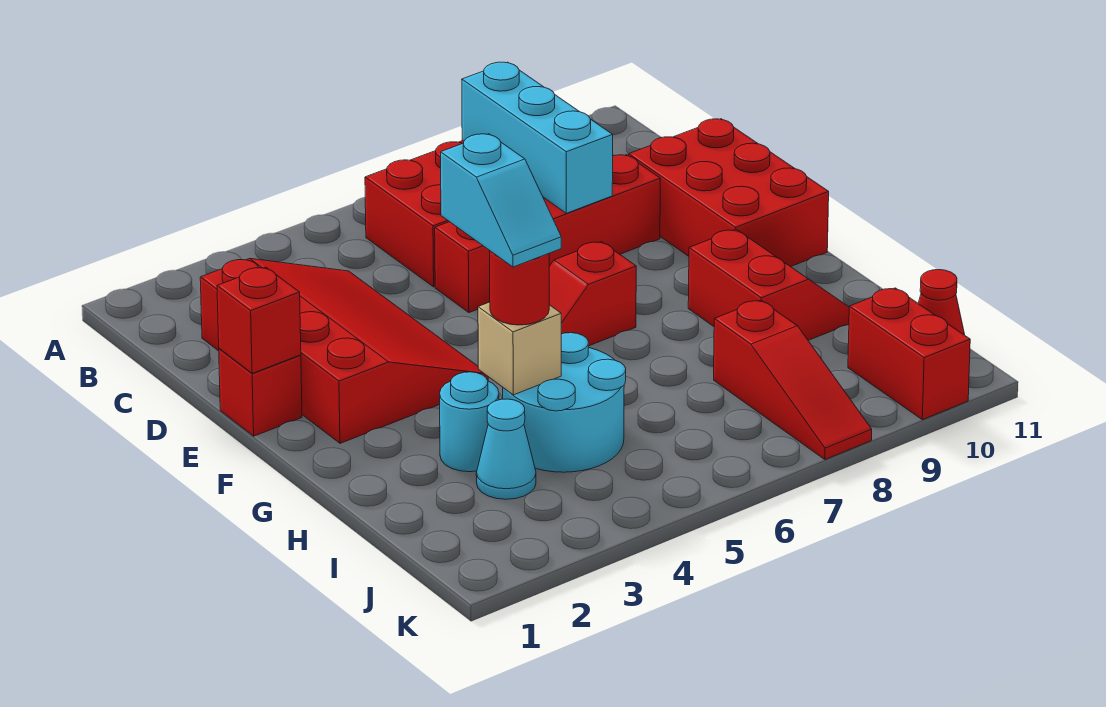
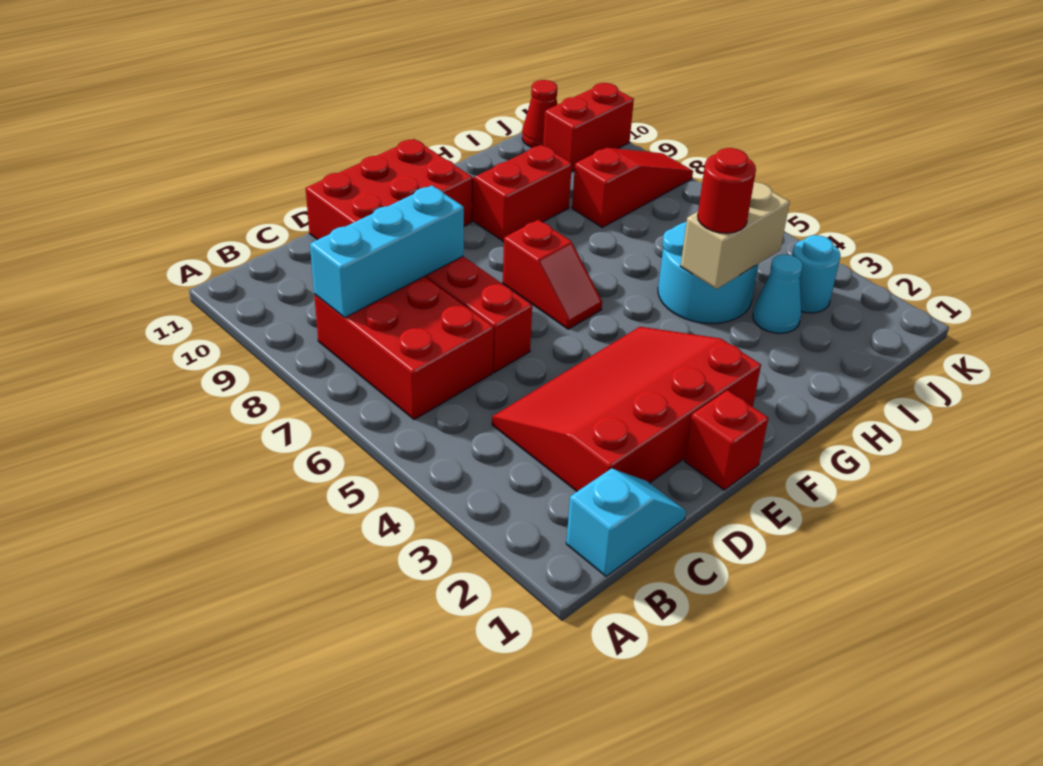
red 1x1 brick [217,267,301,373] -> none
cyan 1x2 slope [441,134,561,267] -> cyan 1x2 slope moved to [566,468,686,576]
cyan 1x1 round brick [440,372,499,472] -> cyan 1x1 round brick moved to [792,235,841,313]
tan 1x1 brick [478,302,561,395] -> tan 1x2 brick [681,182,790,289]

